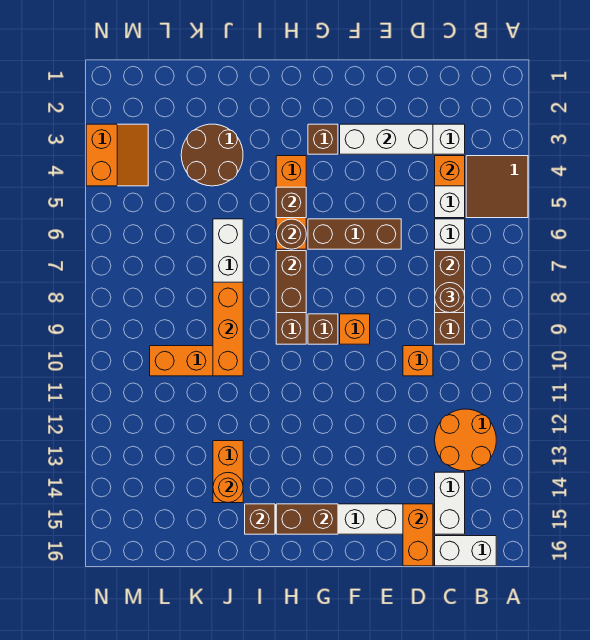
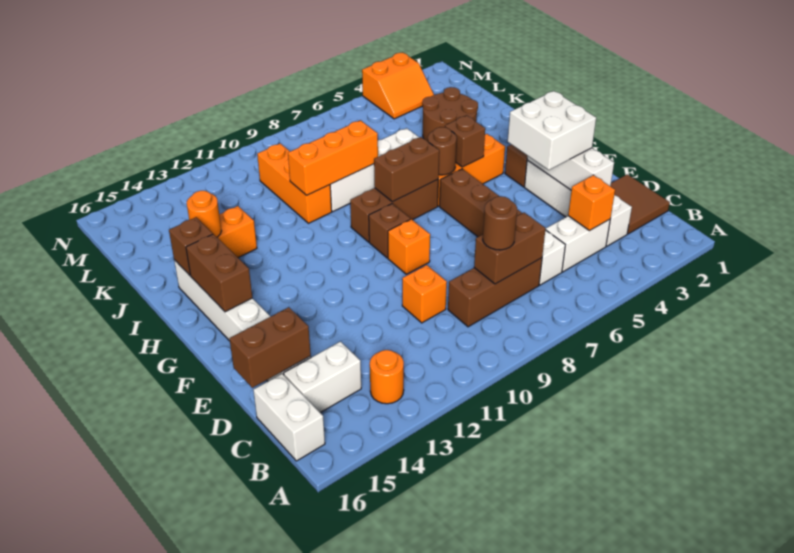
brown 2x2 tile [466,156,528,218] -> brown 2x2 tile moved to [611,174,670,234]
orange 2x2 round brick [435,409,496,471] -> orange 1x1 round brick [370,350,404,404]
orange 1x2 brick [403,504,433,566] -> brown 1x2 brick [229,307,311,388]
none -> white 2x2 brick [508,91,596,170]

